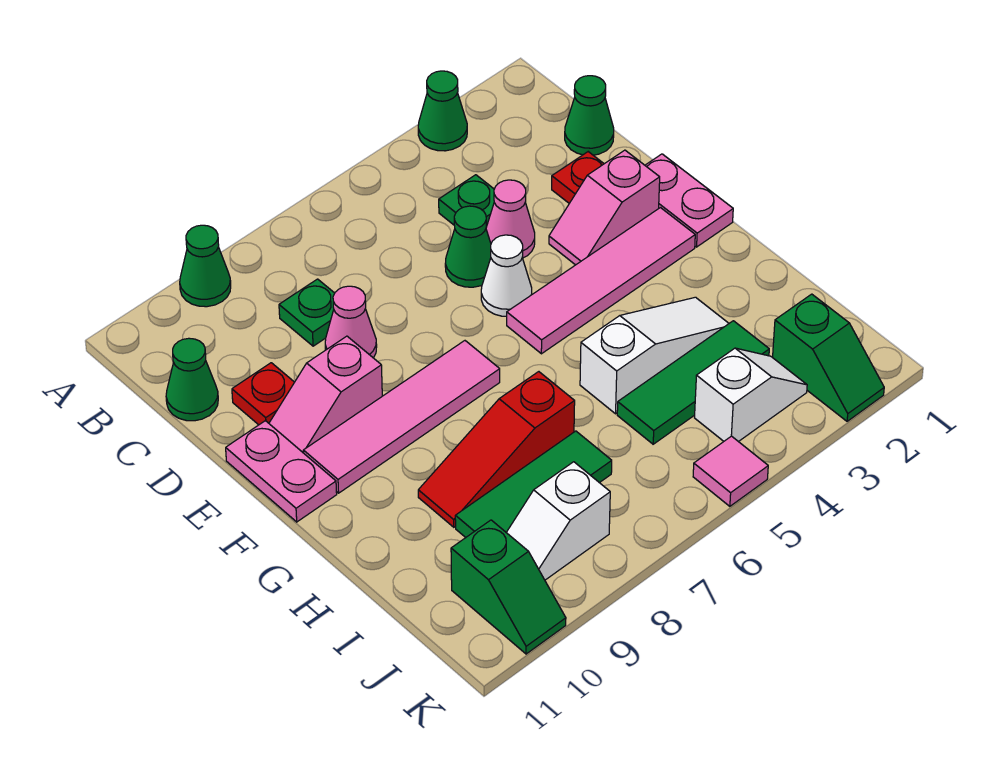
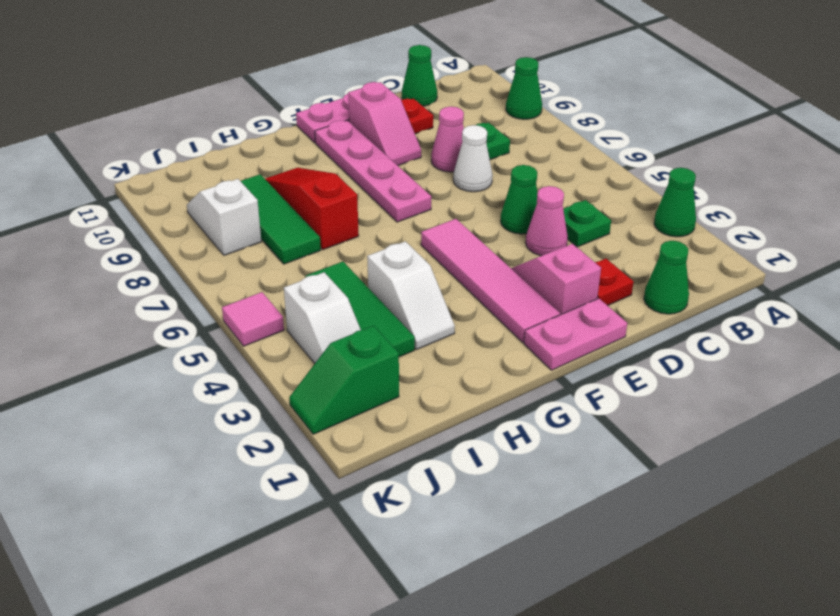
white 1x1 cone [481,235,532,316] -> white 1x1 cone moved to [453,125,493,192]
pink 1x2 slope [269,336,382,453] -> pink 1x2 slope turned to [348,82,421,166]
pink 1x4 tile [303,341,500,493] -> pink 1x4 plate [315,120,431,222]
white 1x3 slope [580,297,729,414] -> white 1x2 slope [367,241,455,350]
green 1x2 slope [451,520,566,654] -> none

